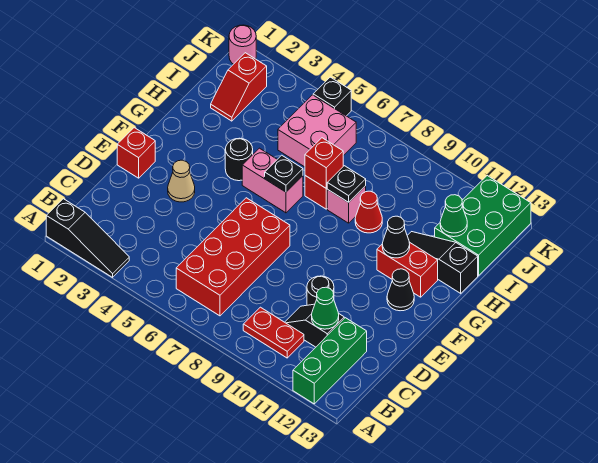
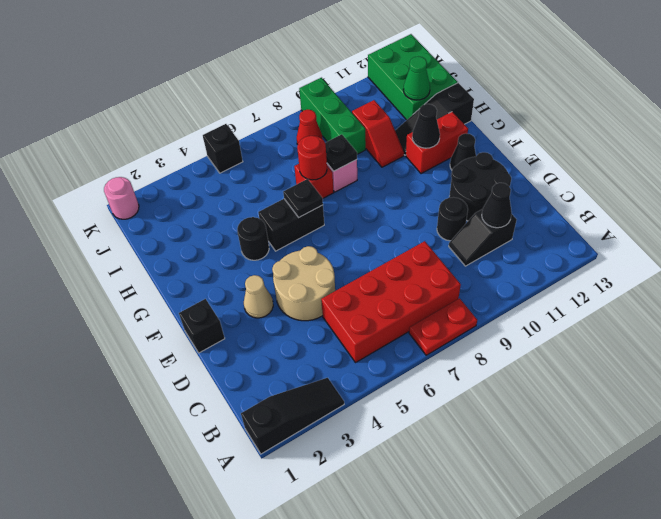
green 1x3 brick [293,318,367,404] -> green 1x3 brick moved to [299,78,366,154]
red 2x4 brick [176,198,290,316] -> red 2x4 brick turned to [321,241,461,362]
red 1x2 plate [243,307,304,358] -> red 1x2 plate moved to [409,298,477,355]
green 1x1 cone [312,287,339,329] -> black 1x1 cone [482,183,512,228]
none -> tan 2x2 round brick [272,246,335,321]
none -> black 2x2 round brick [449,152,511,221]
red 1x1 brick [117,128,155,178] -> black 1x1 brick [179,299,225,353]
pink 1x2 brick [242,148,303,213] -> black 1x2 brick [258,199,324,251]
red 1x1 brick [305,138,343,188] -> red 1x1 round brick [297,136,327,180]
red 1x1 cone [355,191,382,233] -> red 1x1 cone moved to [297,110,322,144]
red 1x2 slope [211,53,267,121] -> red 1x2 slope moved to [352,100,404,167]
pink 2x2 brick [278,95,356,167] -> none

